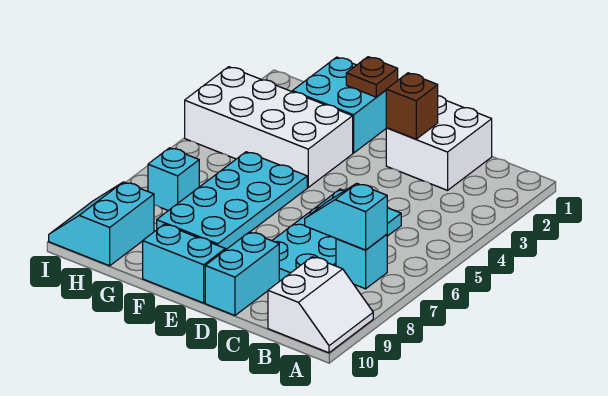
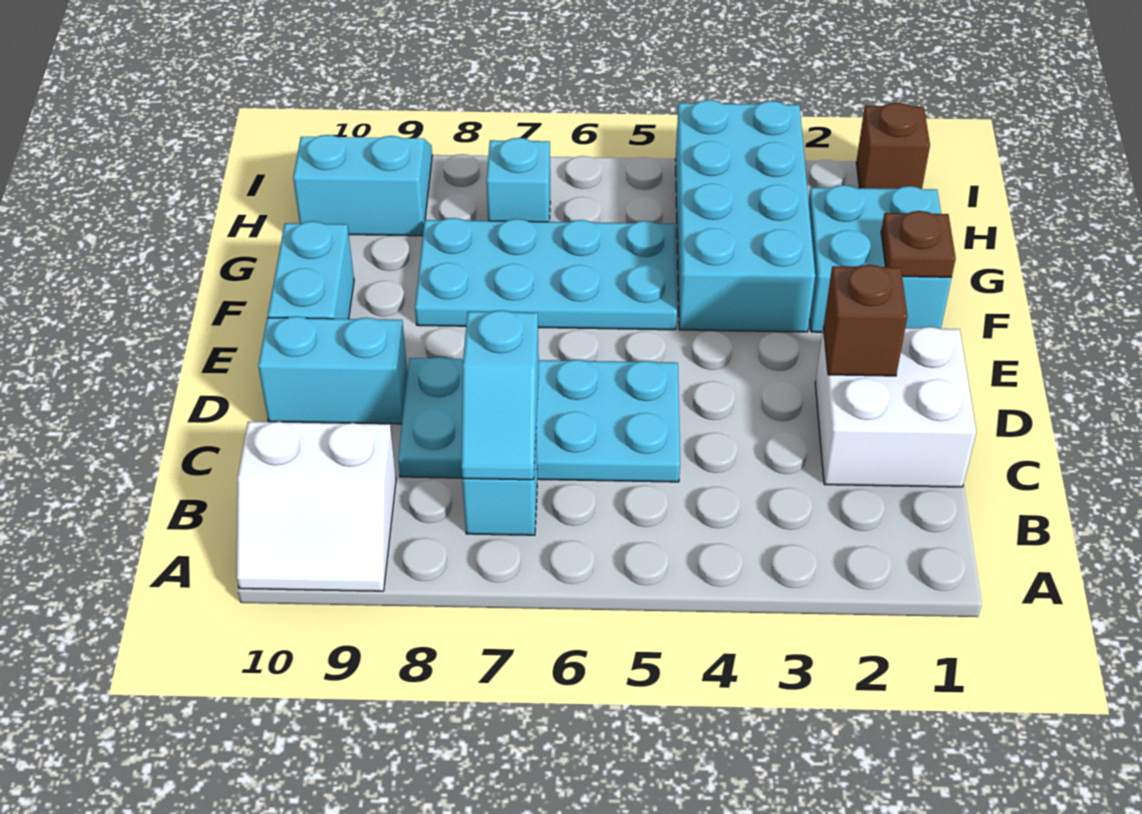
cyan 1x2 slope [305,183,387,250] -> cyan 1x2 slope turned to [462,310,539,480]
white 2x4 brick [185,67,353,187] -> cyan 2x4 brick [675,100,815,332]
none -> brown 1x1 brick [856,103,930,189]

